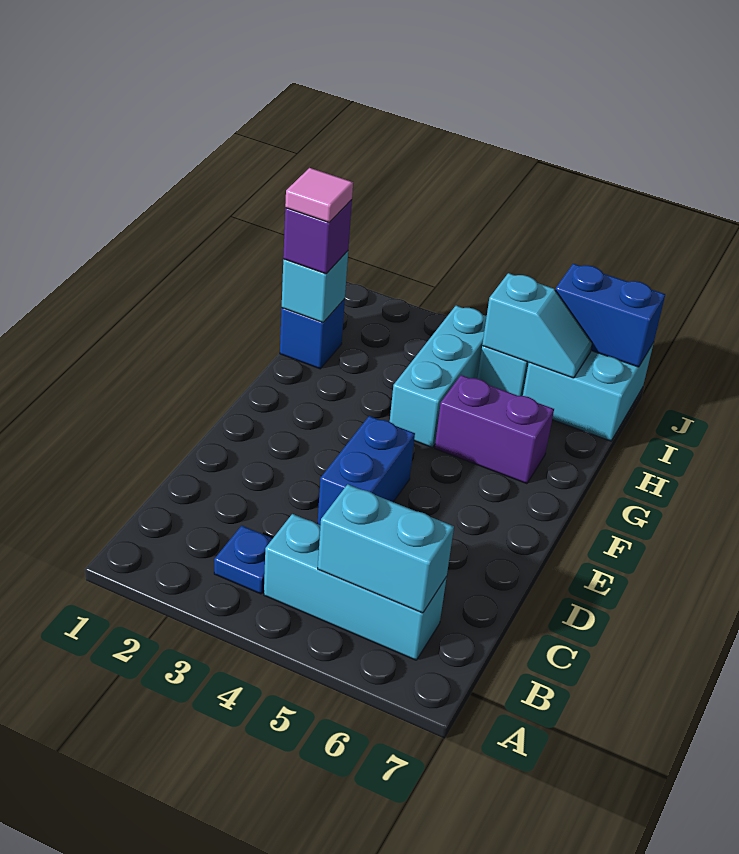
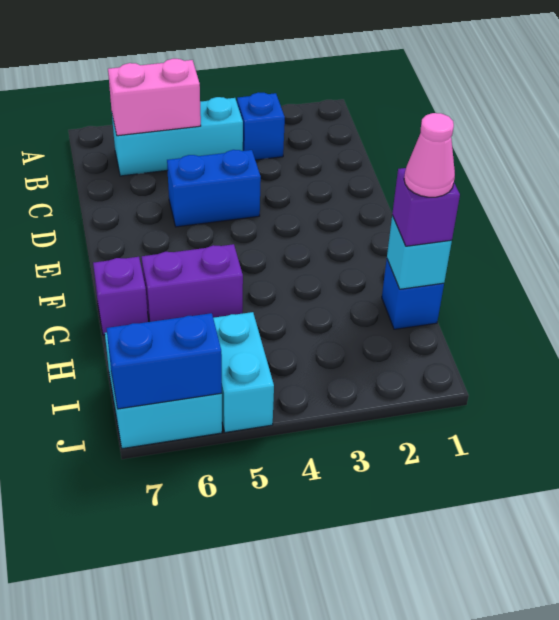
blue 1x1 plate [214,526,273,594] -> blue 1x1 brick [237,92,285,160]
cyan 1x2 brick [318,484,454,613] -> pink 1x2 brick [108,59,201,136]
blue 1x2 brick [317,416,415,525] -> blue 1x2 brick turned to [167,150,261,227]
cyan 1x3 brick [390,306,487,447] -> none
none -> purple 1x1 brick [93,257,148,335]
pink 1x1 tile [285,168,353,222] -> pink 1x1 cone [404,113,455,197]
cyan 1x2 slope [482,273,592,378] -> none

